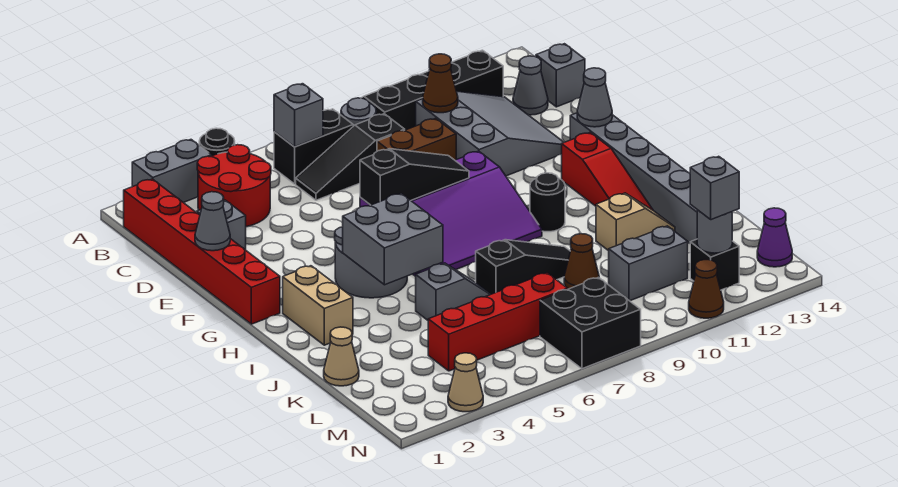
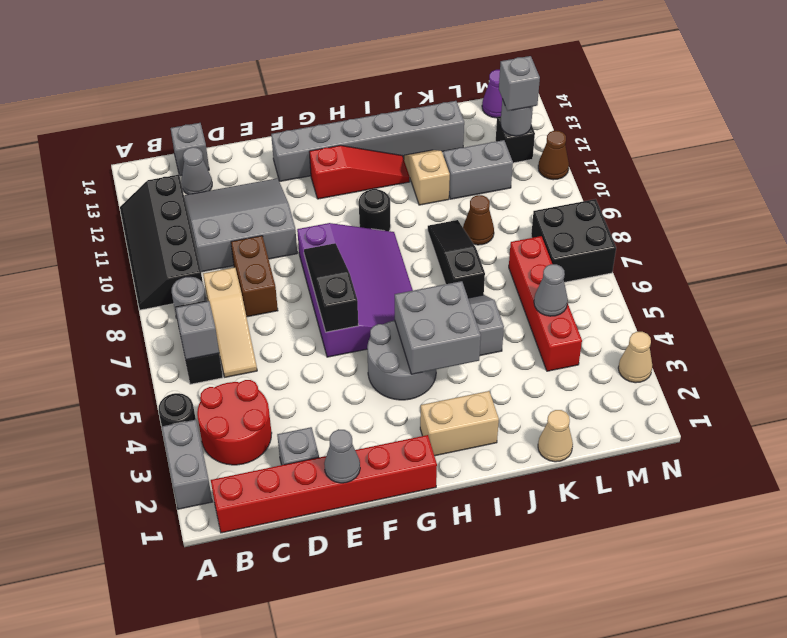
black 1x3 slope [296,114,405,200] -> tan 1x3 slope [203,267,257,377]
brown 1x1 cone [423,54,458,113] -> none
grey 1x1 cone [577,68,612,127] -> grey 1x1 cone moved to [534,264,568,316]
grey 1x2 brick [609,226,688,301] -> grey 1x2 brick turned to [443,140,513,199]

